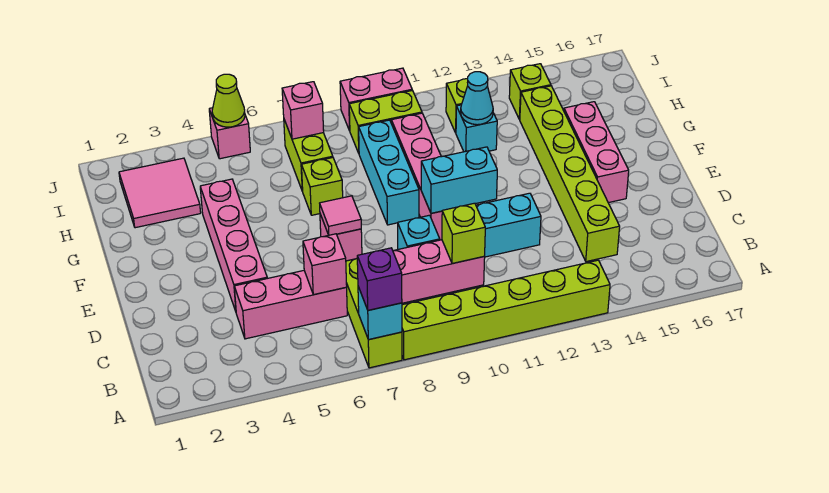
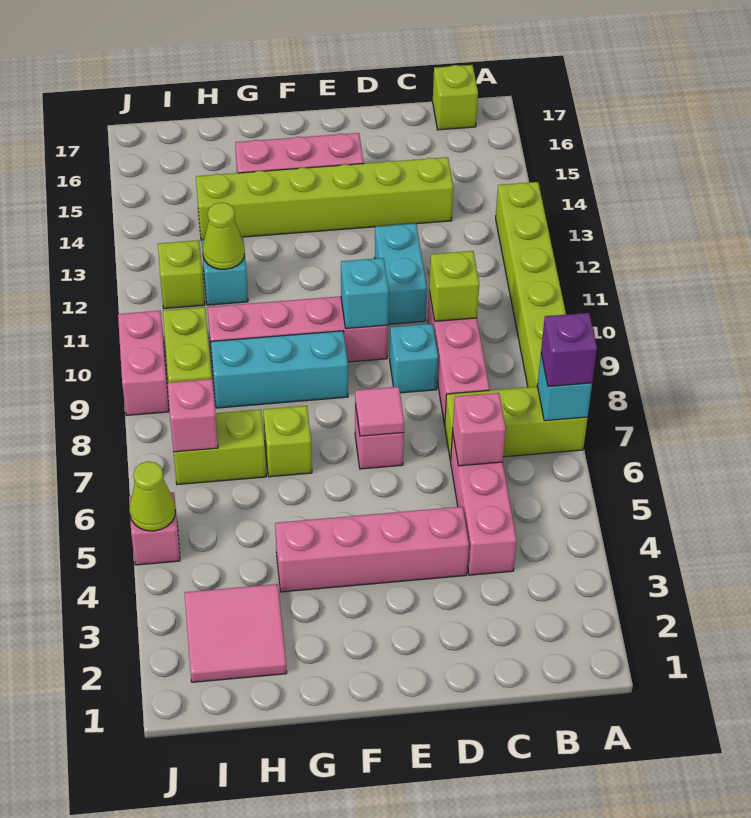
cyan 1x2 brick [421,147,497,213] -> cyan 1x1 brick [341,258,389,328]
cyan 1x1 cone [461,72,493,125] -> lime 1x1 cone [203,202,245,269]
lime 1x1 brick [509,64,551,120] -> lime 1x1 brick moved to [433,65,478,130]

